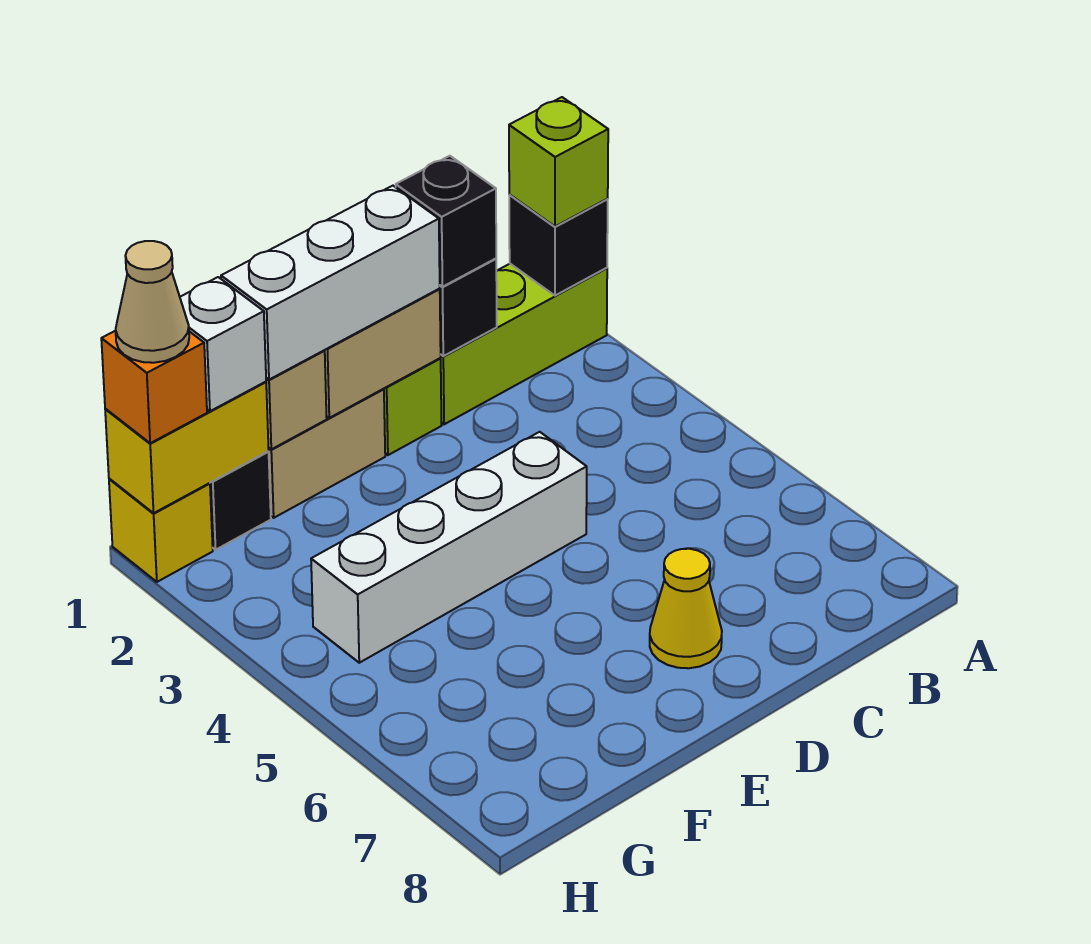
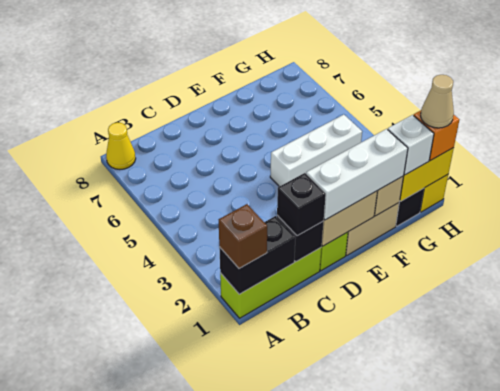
black 1x1 brick [509,195,608,296] -> black 1x2 brick [219,216,296,294]
lime 1x1 brick [509,97,608,226] -> brown 1x1 brick [219,204,267,268]
white 1x4 brick [311,432,587,663] -> white 1x3 brick [270,115,362,186]
yellow 1x1 cone [650,549,722,668] -> yellow 1x1 cone moved to [106,122,136,169]

